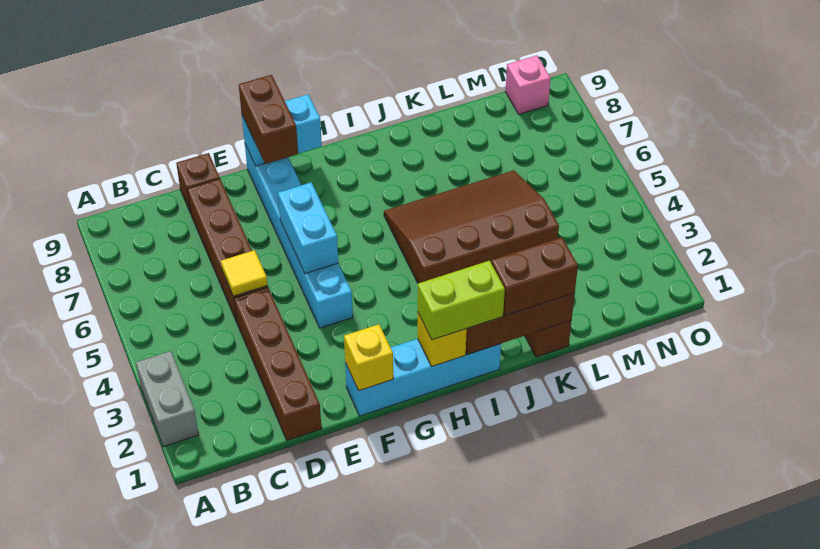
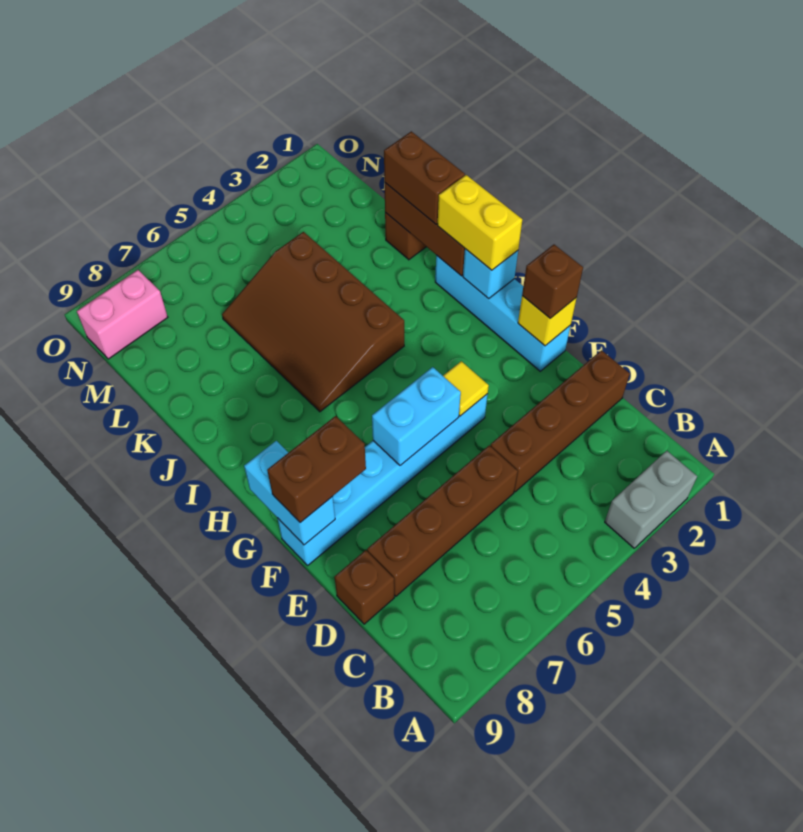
yellow 1x1 tile [221,250,268,296] -> yellow 1x1 tile moved to [443,361,489,416]
none -> brown 1x1 brick [522,245,583,318]
yellow 1x1 brick [418,313,467,366] -> cyan 1x1 brick [463,249,518,299]
lime 1x2 brick [418,261,505,340] -> yellow 1x2 brick [438,175,522,270]
pink 1x1 brick [505,55,551,114] -> pink 1x2 brick [77,270,168,359]

